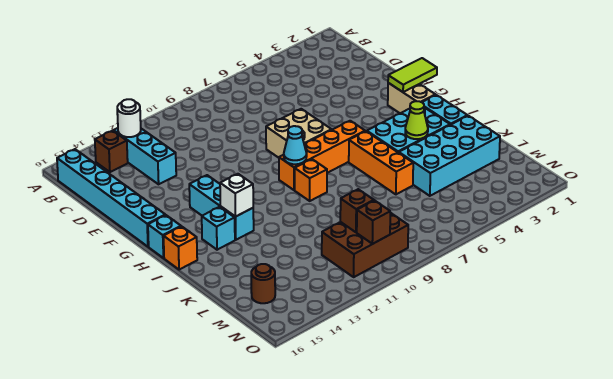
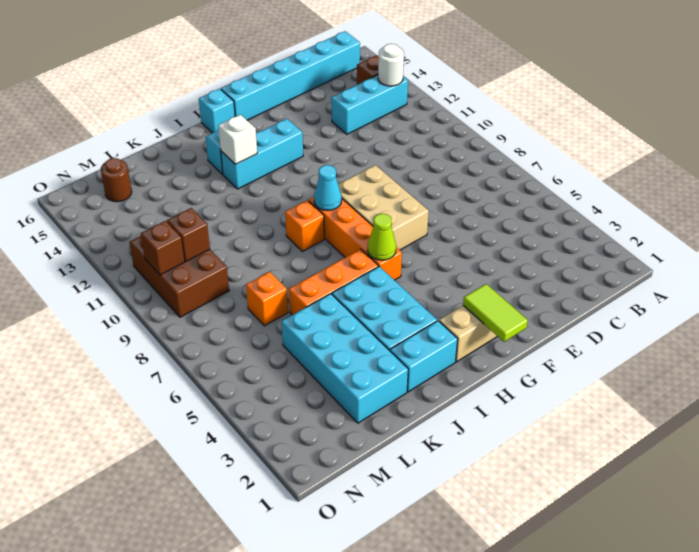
tan 2x2 brick [266,109,332,158] -> tan 2x3 brick [338,165,429,250]
orange 1x1 brick [164,226,197,270] -> orange 1x1 brick moved to [246,272,288,326]
lime 1x1 cone [405,101,428,139] -> lime 1x1 cone moved to [368,214,396,260]

